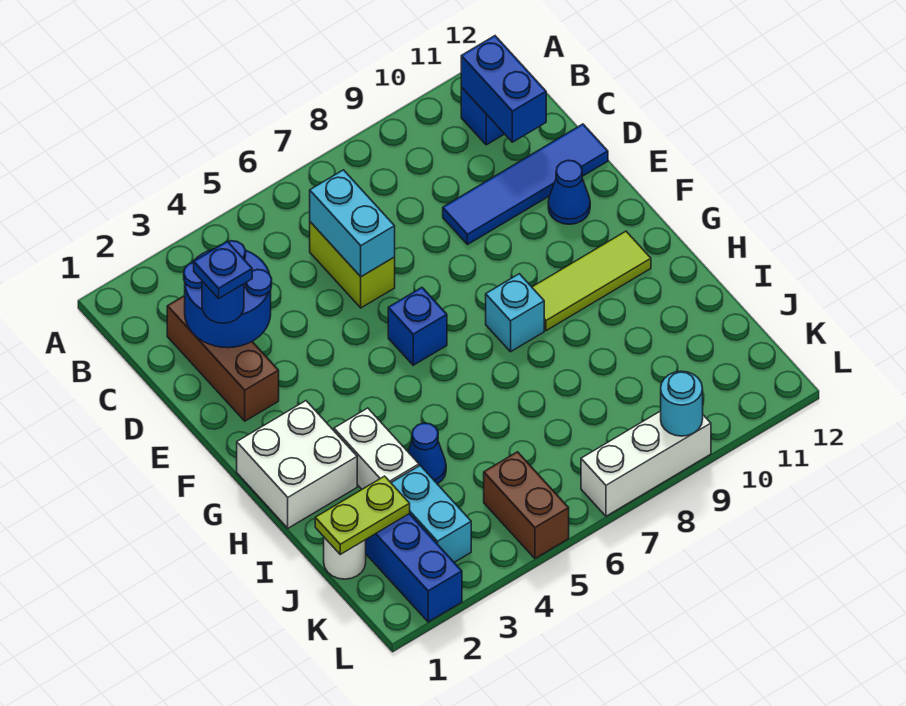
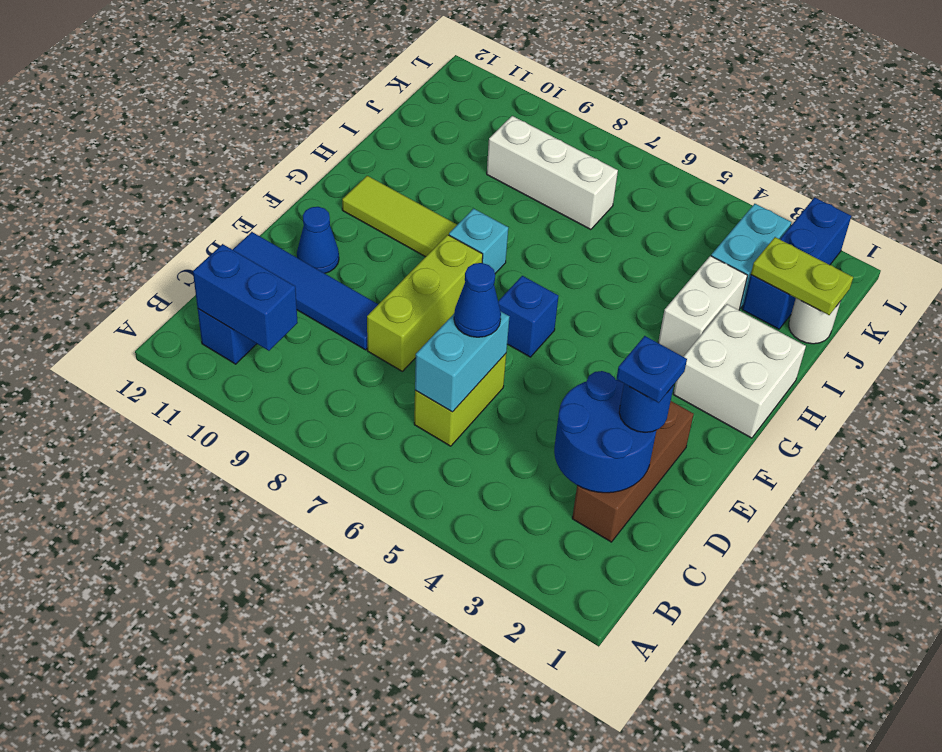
blue 1x2 brick [461,36,546,142] -> blue 1x2 brick turned to [193,244,298,351]
none -> lime 1x3 brick [367,235,483,371]
blue 1x1 cone [408,423,446,484] -> blue 1x1 cone moved to [454,263,501,337]
brown 1x2 brick [484,452,569,558] -> none
white 1x3 brick [581,411,711,516] -> white 1x3 brick moved to [487,116,618,230]
cyan 1x1 round brick [661,371,703,436] -> none

